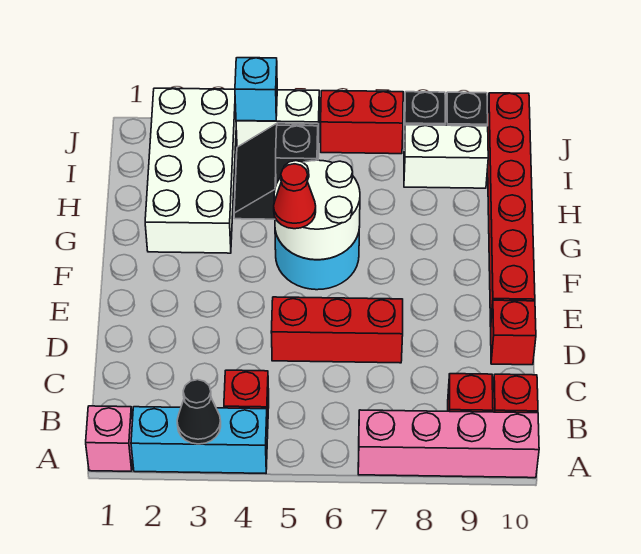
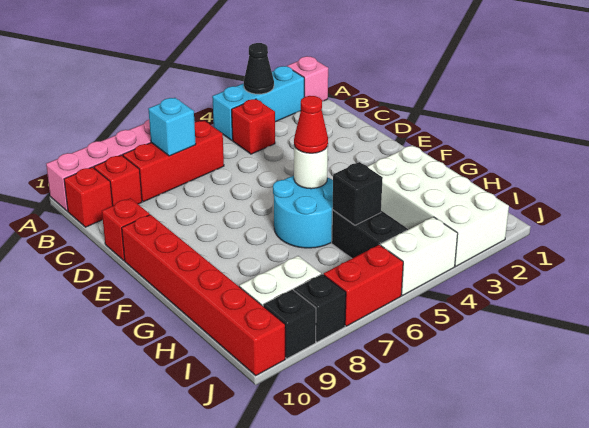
red 1x3 brick [271,297,403,363] -> red 1x3 brick moved to [123,121,224,202]
white 2x2 round brick [274,160,360,260] -> white 1x1 round brick [294,146,328,189]
cyan 1x1 brick [235,58,277,121] -> cyan 1x1 brick moved to [148,98,196,156]

